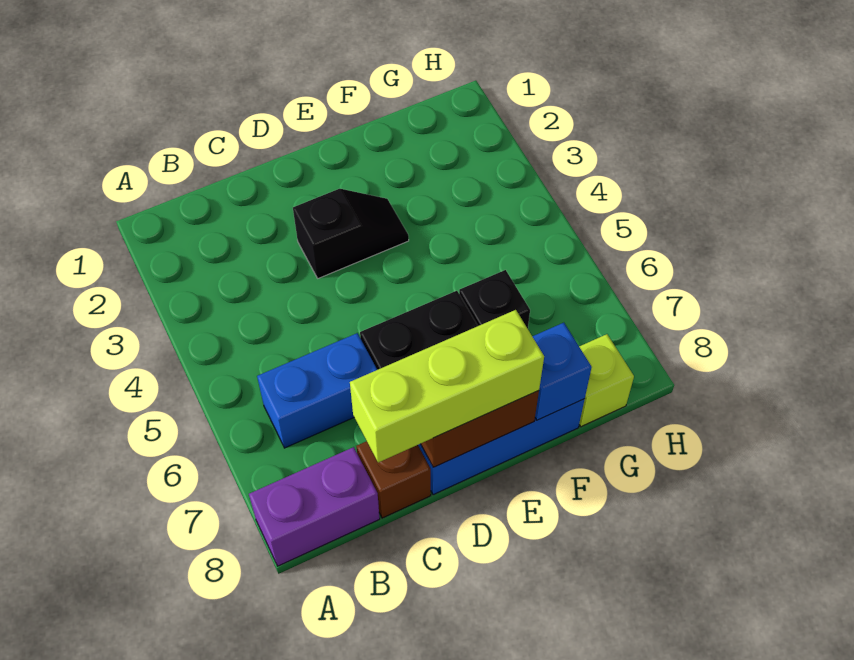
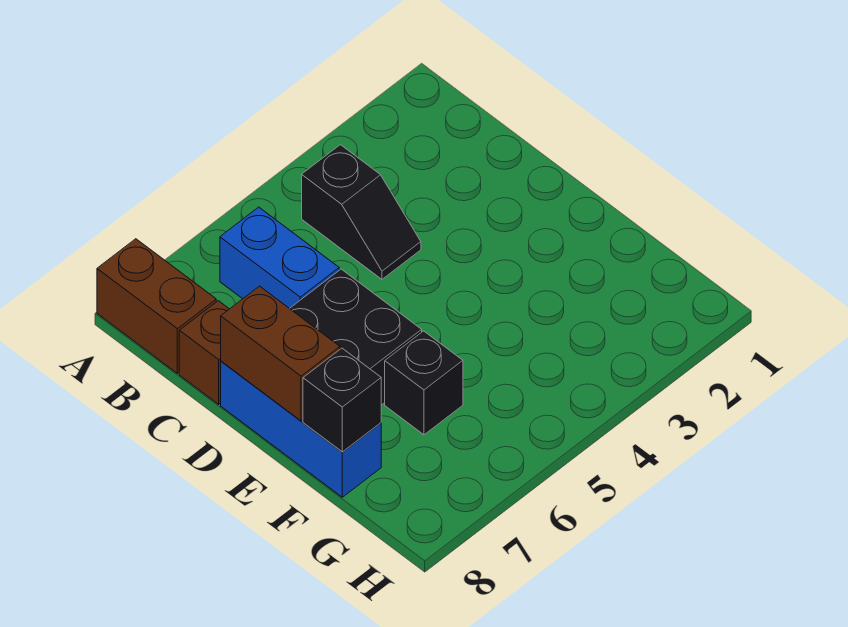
purple 1x2 brick [249,447,380,566] -> brown 1x2 brick [97,239,216,373]
lime 1x3 brick [350,310,544,463] -> none
black 1x2 slope [293,189,409,278] -> black 1x2 slope moved to [302,145,421,279]
blue 1x1 brick [532,323,592,420] -> black 1x1 brick [303,348,381,452]
lime 1x1 brick [579,334,634,427] -> none

